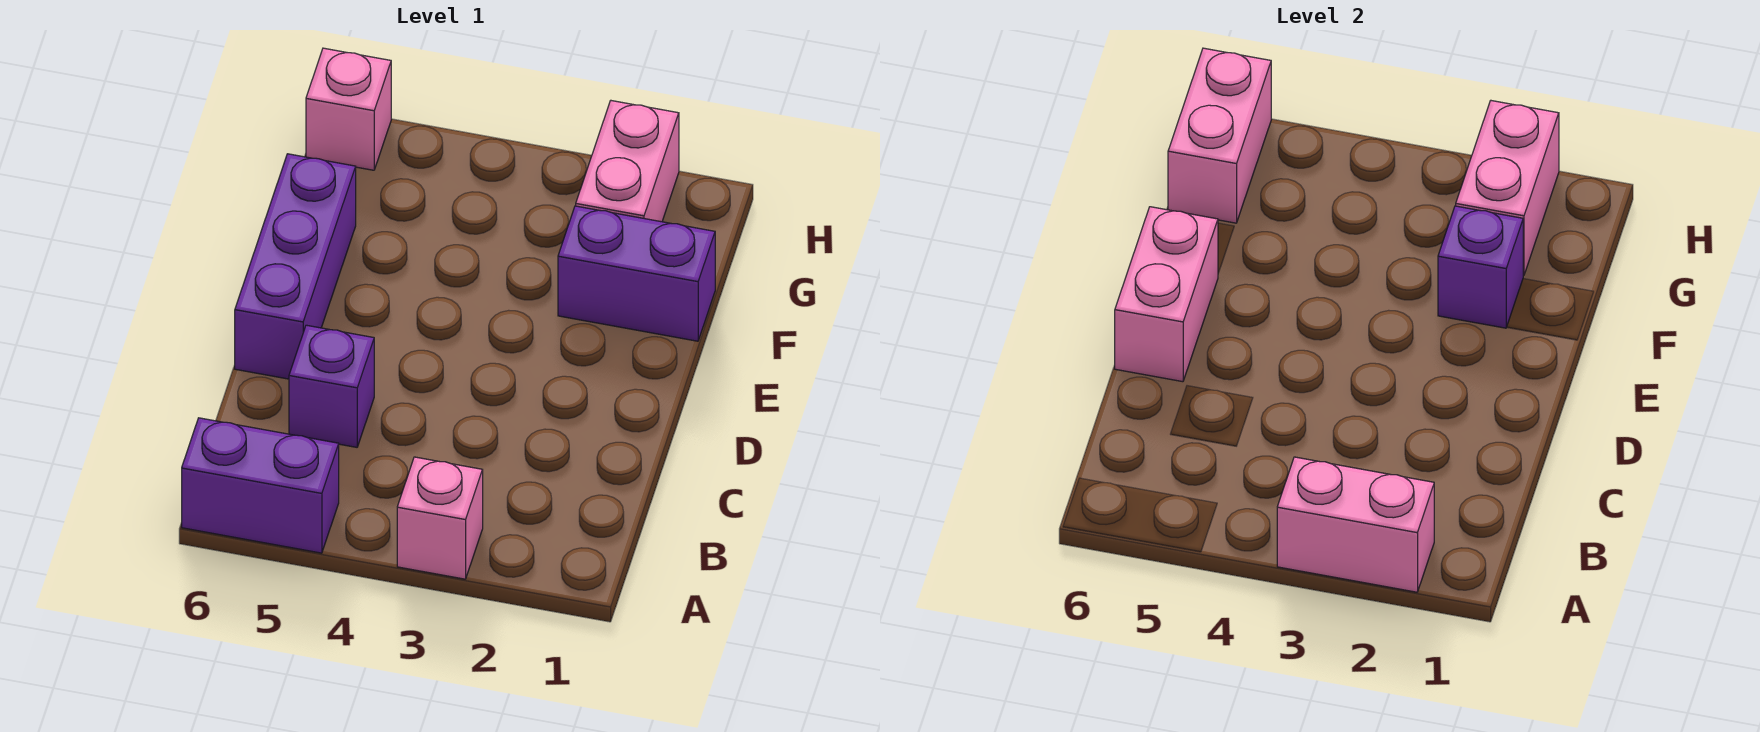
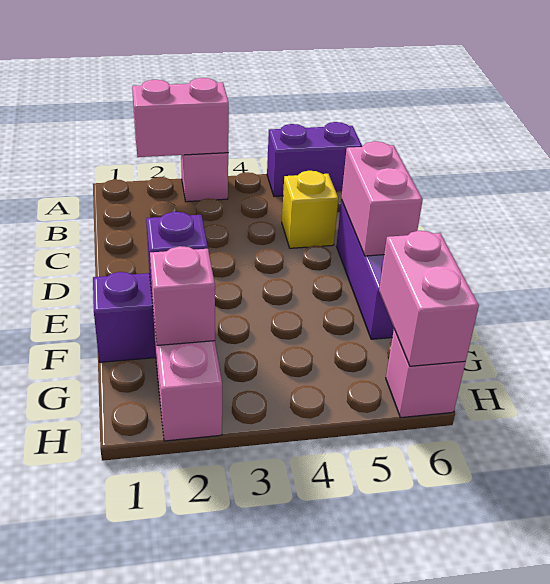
purple 1x1 brick [289,325,374,447] -> yellow 1x1 brick [282,171,338,248]
pink 1x2 brick [1456,101,1559,275] -> pink 1x1 brick [150,246,215,345]

